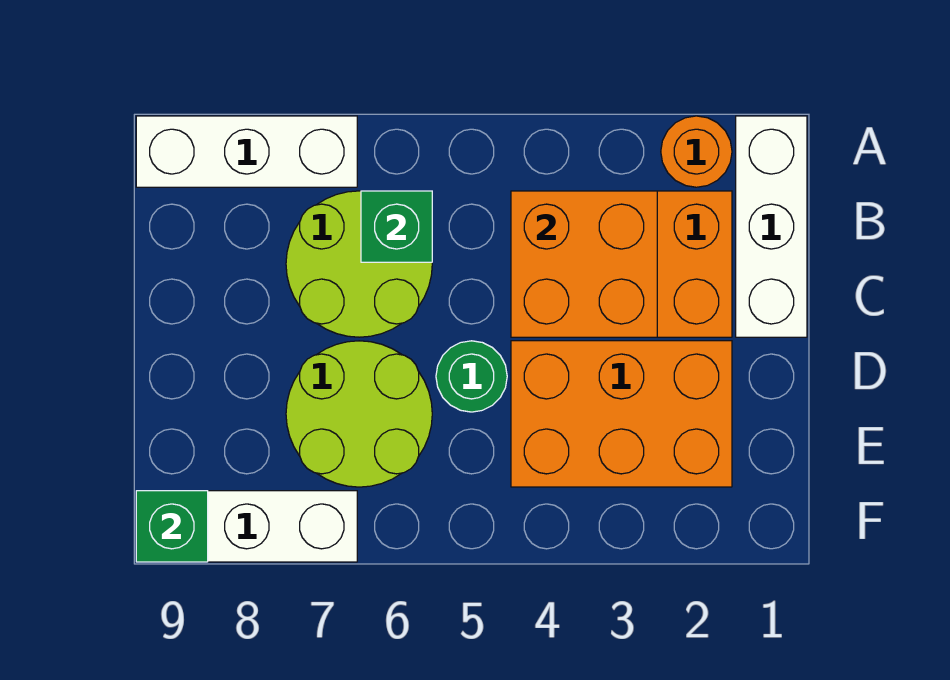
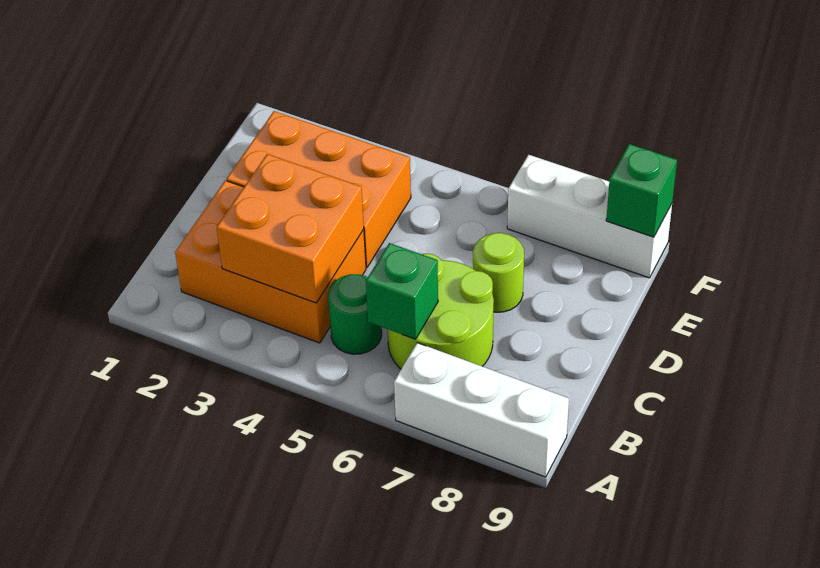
white 1x3 brick [736,116,807,337] -> none
orange 1x1 round brick [661,116,732,187] -> none
green 1x1 round brick [436,341,507,412] -> green 1x1 round brick moved to [328,274,382,354]
lime 2x2 round brick [286,341,432,487] -> lime 1x1 round brick [473,233,524,312]

